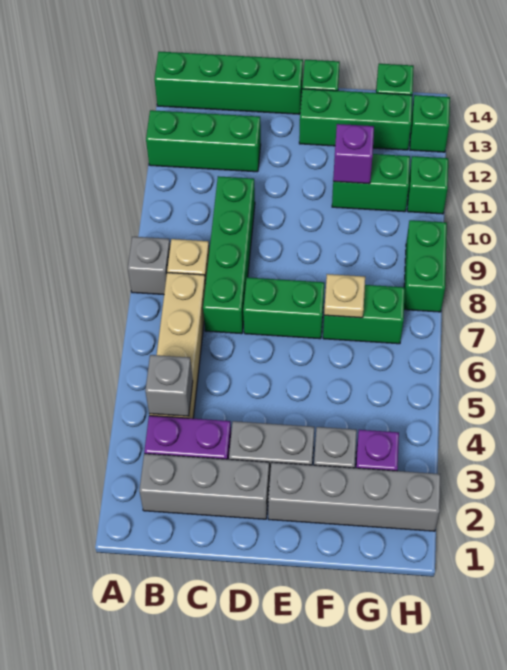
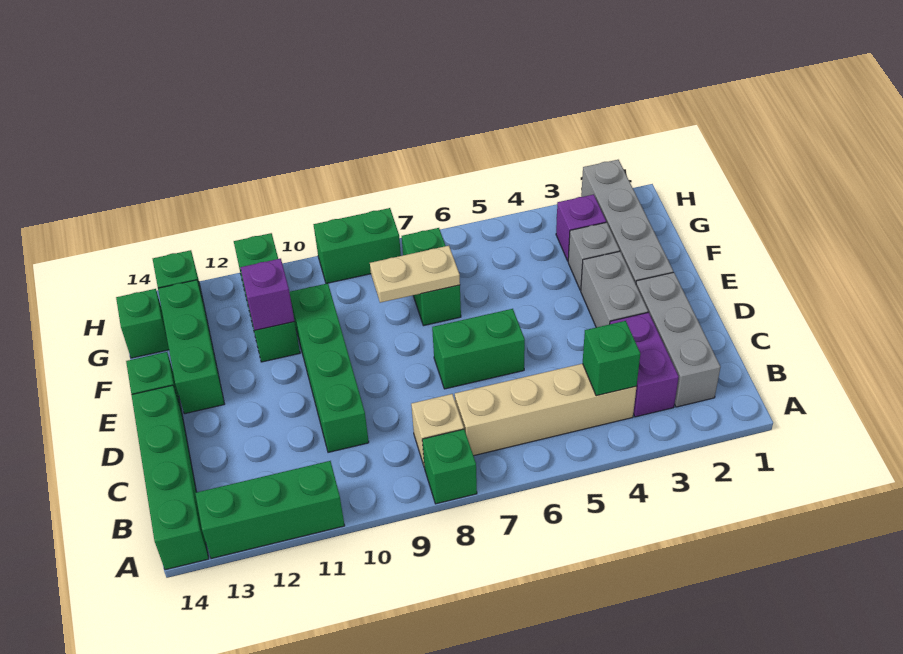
grey 1x1 brick [128,237,170,295] -> green 1x1 brick [422,429,477,504]
green 1x3 brick [146,110,261,172] -> green 1x3 brick turned to [195,461,345,559]
grey 1x1 brick [145,355,193,416] -> green 1x1 brick [583,321,640,396]
green 1x4 brick [203,176,255,334] -> green 1x4 brick turned to [289,283,369,452]
green 1x2 brick [243,277,324,339] -> green 1x2 brick turned to [432,309,525,389]
tan 1x1 plate [324,274,365,318] -> tan 1x2 plate [370,246,460,303]

